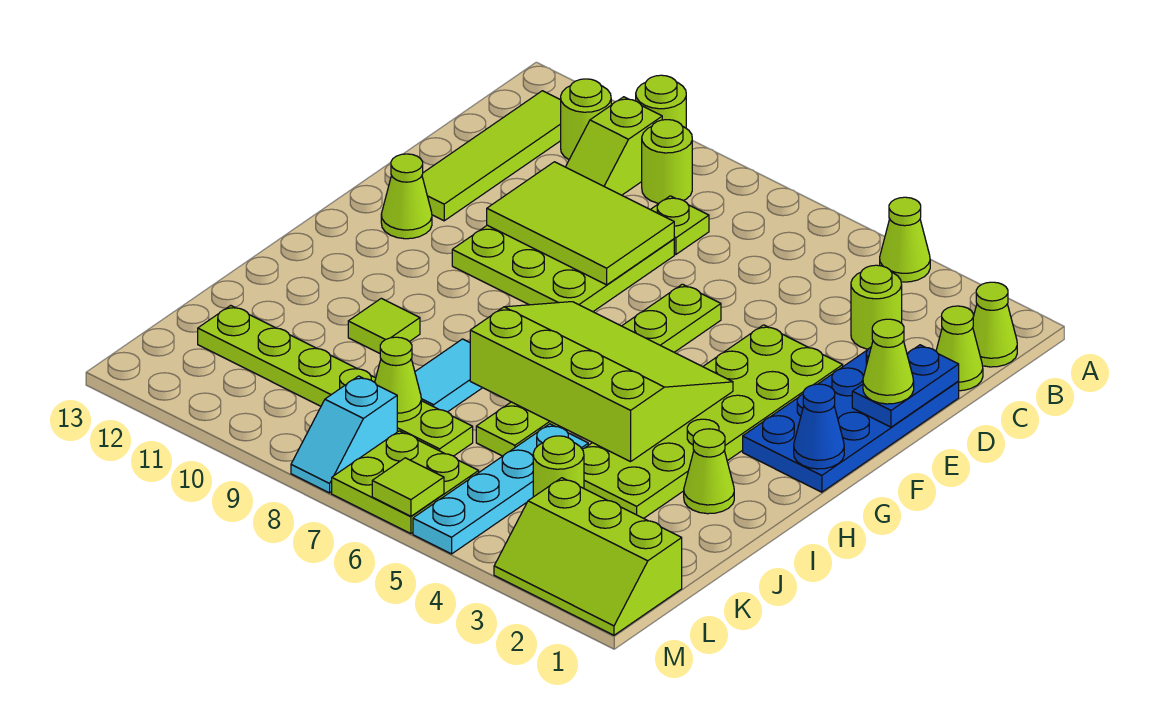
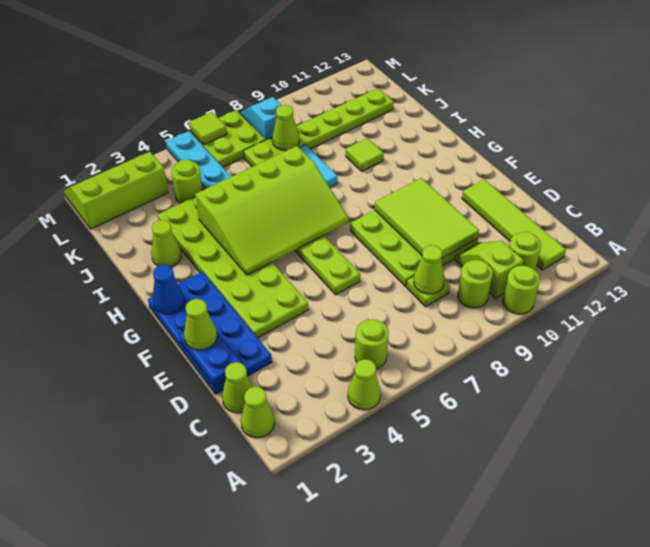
lime 1x1 round brick [851,265,902,349] -> lime 1x1 round brick moved to [355,320,389,369]
lime 2x3 tile [487,162,674,285] -> lime 2x3 tile turned to [375,178,479,259]
lime 1x1 cone [381,154,432,239] -> lime 1x1 cone moved to [414,245,445,294]

